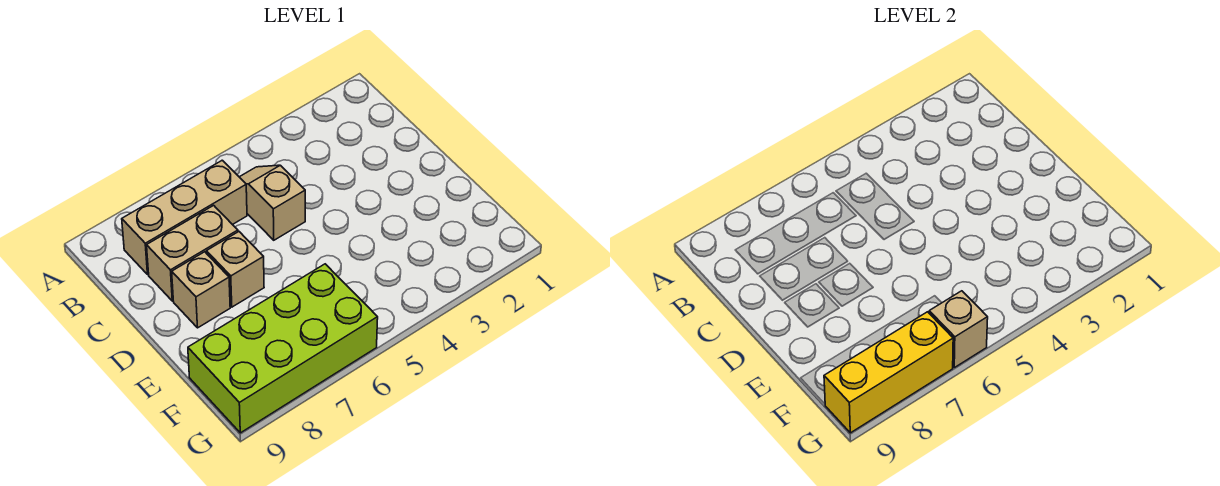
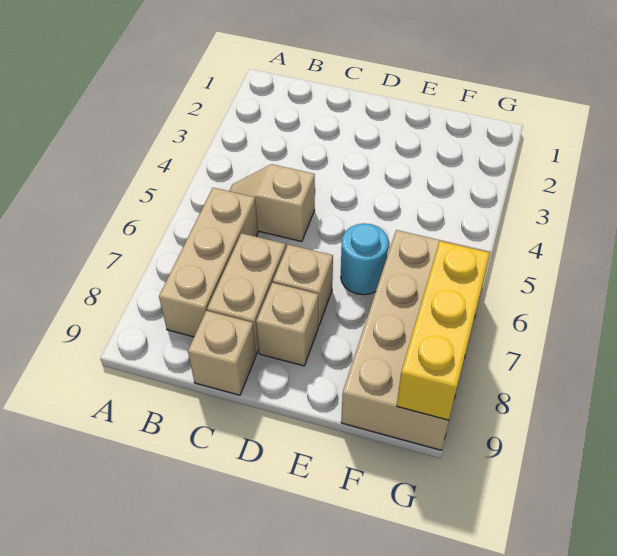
none -> cyan 1x1 round brick [341,224,389,295]
lime 2x4 brick [188,264,378,433] -> tan 2x4 brick [341,230,491,450]
tan 1x1 brick [929,291,988,368] -> tan 1x1 brick moved to [188,311,256,395]

